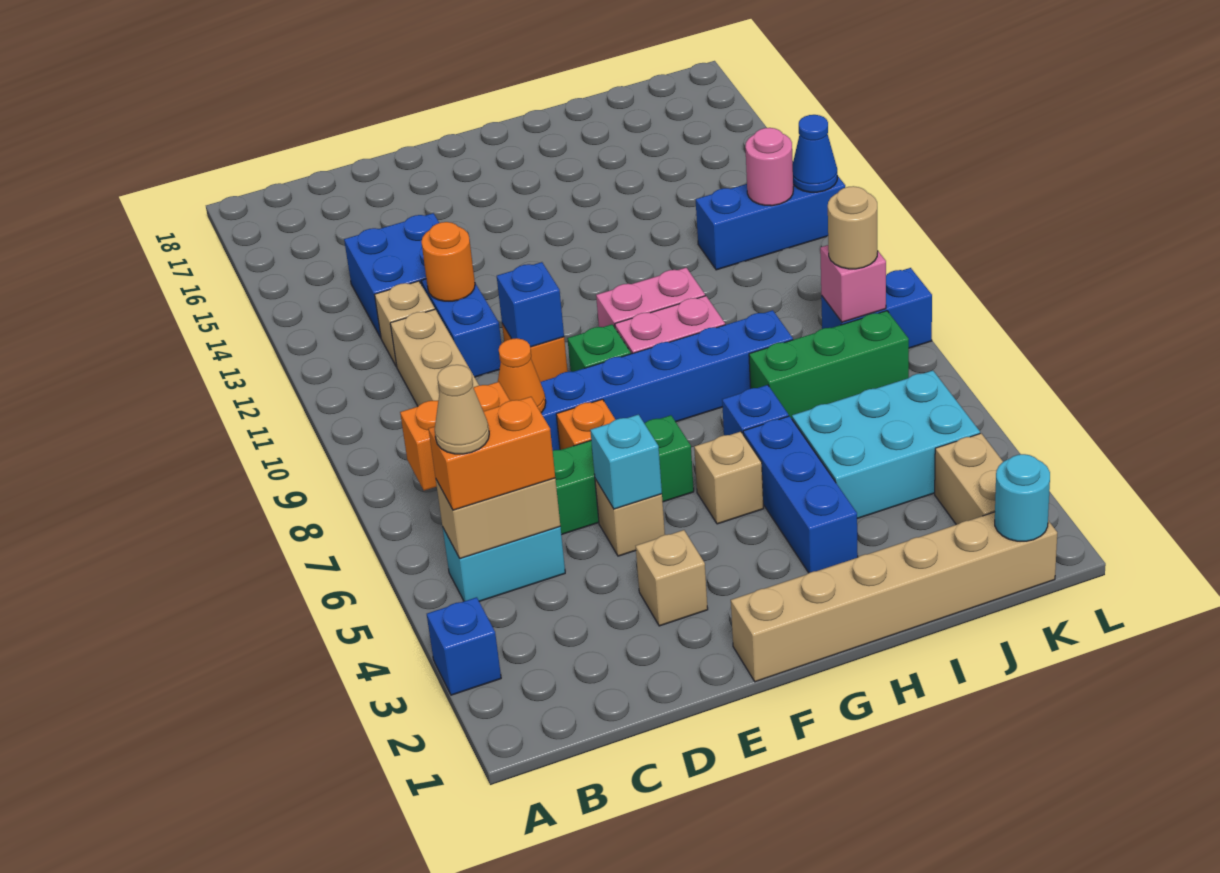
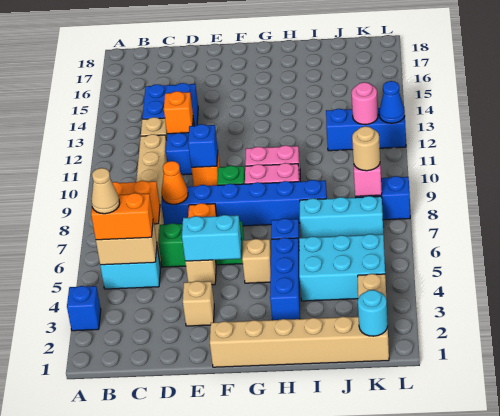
orange 1x1 round brick [421,222,475,301] -> orange 1x1 brick [164,91,193,134]
cyan 1x1 brick [590,415,662,509] -> cyan 1x2 brick [182,215,241,261]
green 1x3 brick [749,311,909,419] -> cyan 1x3 brick [300,196,383,238]

